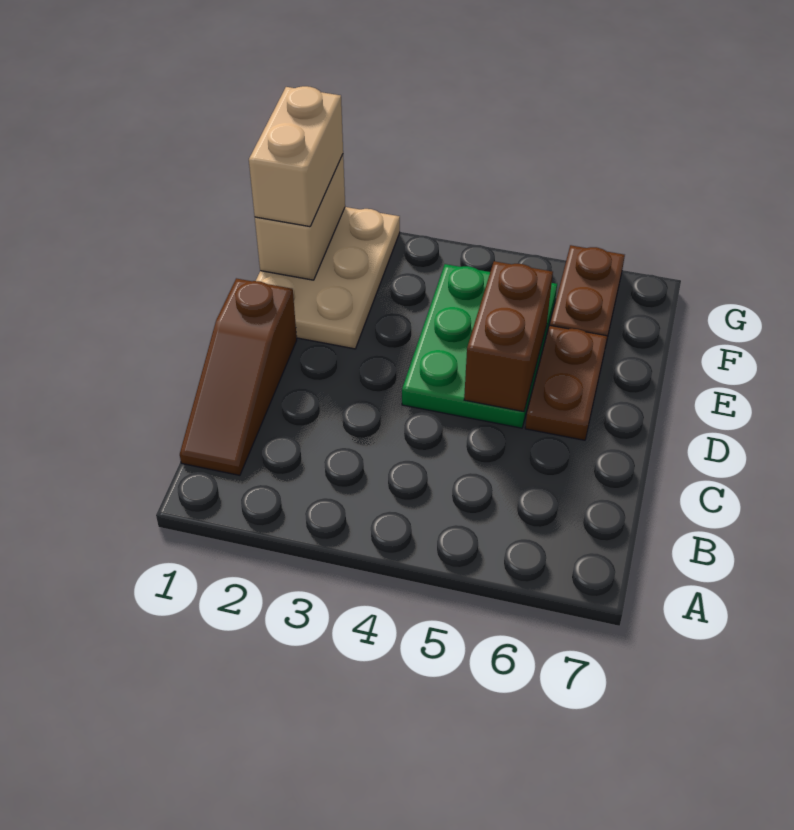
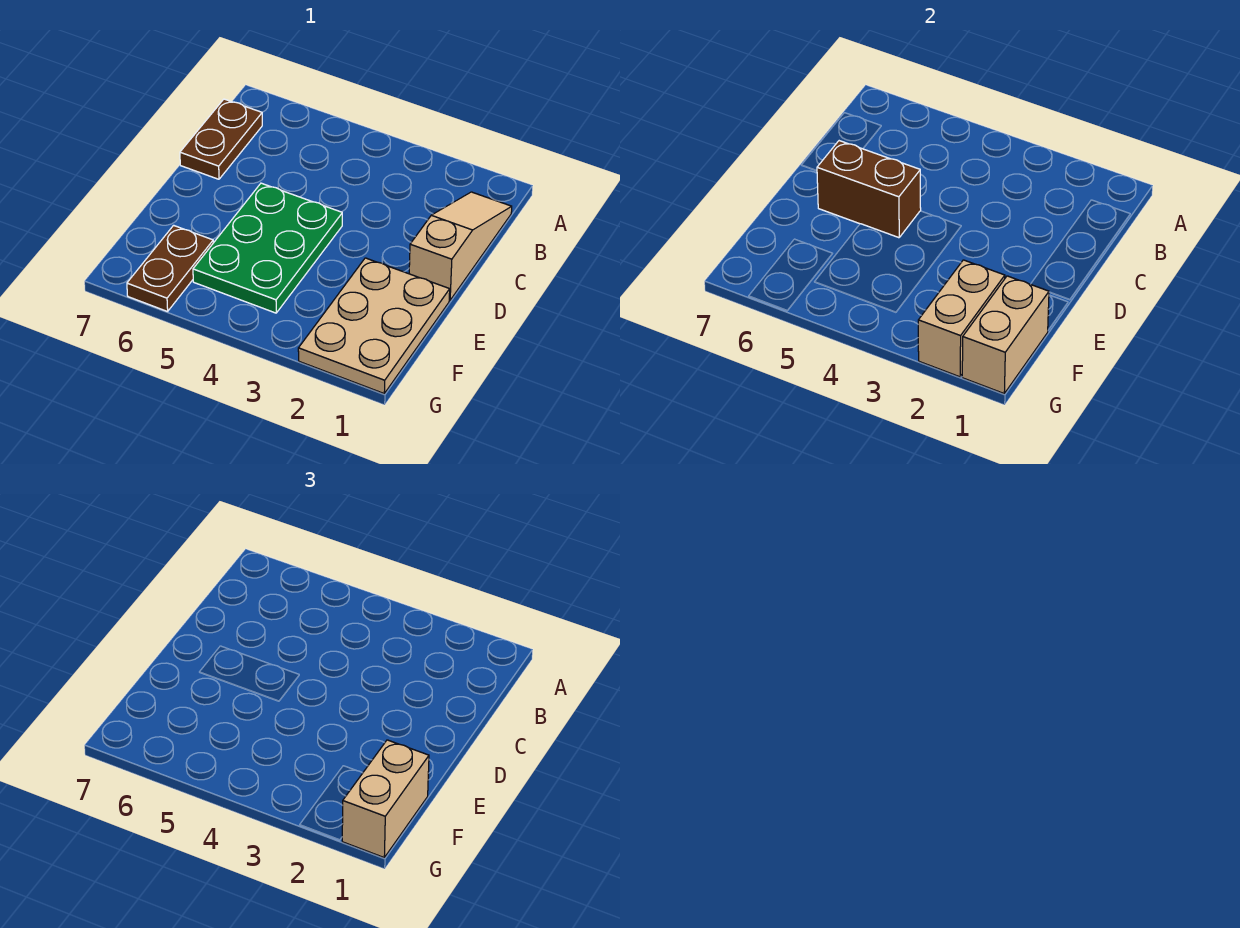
brown 1x3 slope [180,278,297,475] -> tan 1x3 slope [409,192,512,300]
brown 1x2 brick [464,261,553,412] -> brown 1x2 brick turned to [817,141,921,238]
brown 1x2 plate [525,326,607,440] -> brown 1x2 plate moved to [180,99,262,179]
none -> tan 1x2 brick [918,260,1005,377]

